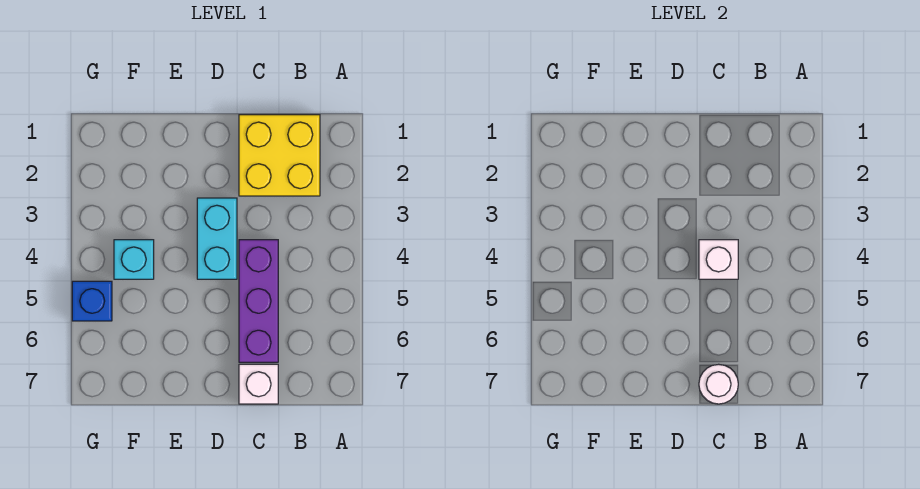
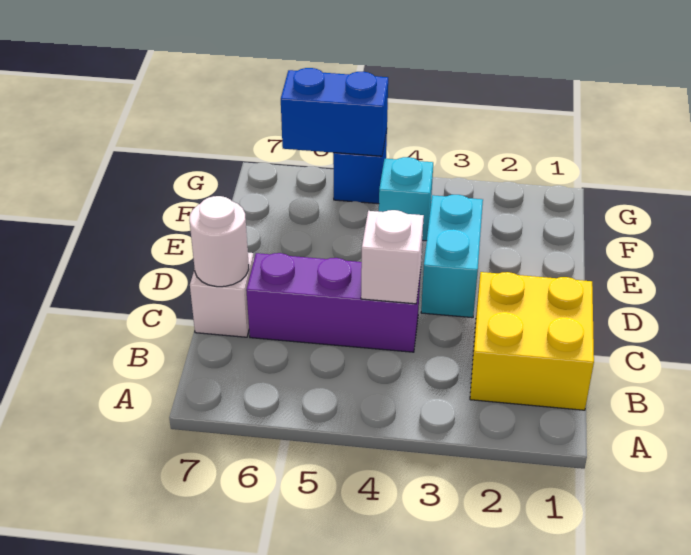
cyan 1x2 brick [197,198,237,279] -> cyan 1x2 brick turned to [421,195,483,318]
none -> blue 1x2 brick [281,68,388,156]

